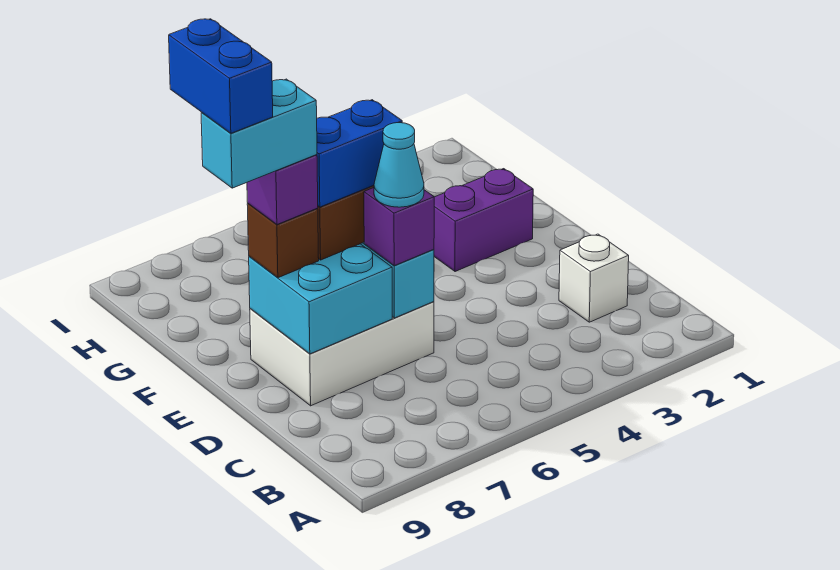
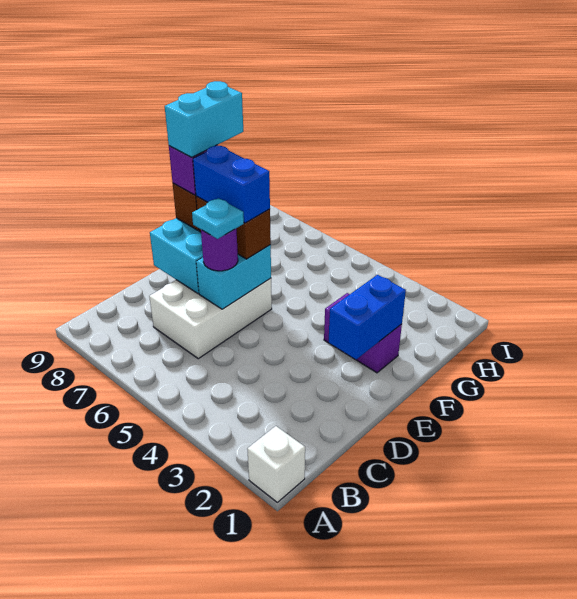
white 1x1 brick [559,234,629,322] -> white 1x1 brick moved to [247,426,305,502]
white 2x3 brick [250,302,434,406] -> white 2x3 brick turned to [149,278,272,359]
purple 1x1 brick [364,188,434,266] -> purple 1x1 round brick [201,229,238,271]
cyan 1x1 cone [374,123,424,207] -> cyan 1x1 plate [192,198,244,239]
cyan 1x2 brick [201,79,317,188] -> cyan 1x2 brick turned to [165,81,243,157]
blue 1x2 brick [169,19,273,133] -> blue 1x2 brick moved to [328,275,406,360]

